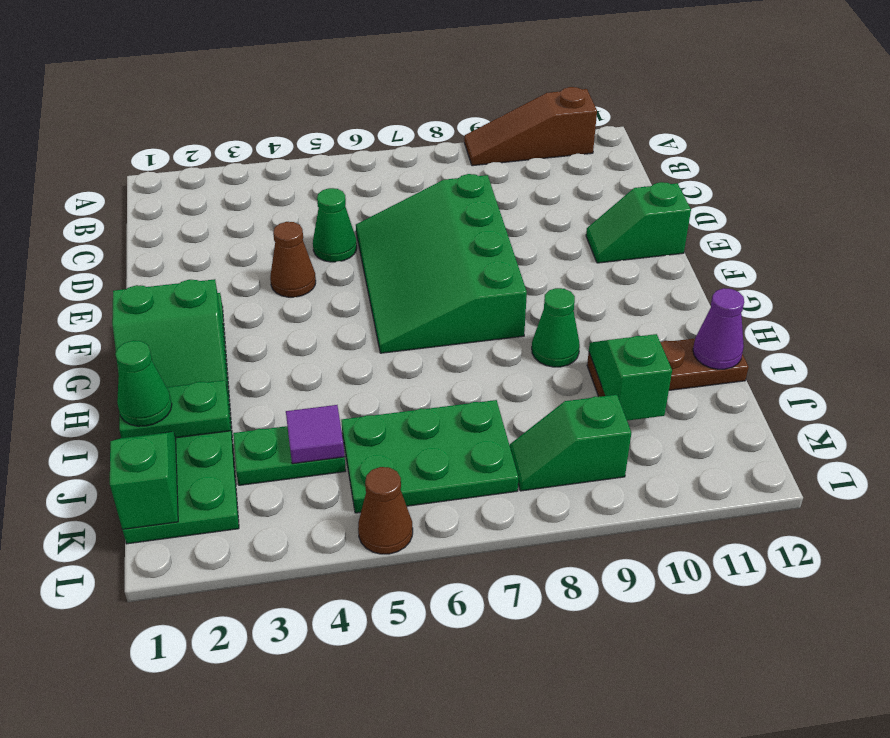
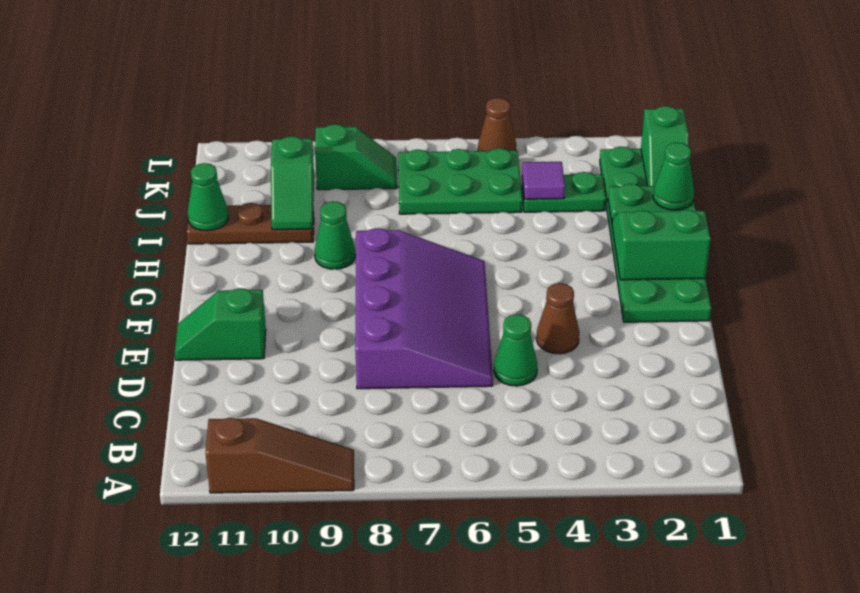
green 3x4 slope [356,174,527,353] -> purple 3x4 slope [355,228,493,389]
green 1x2 slope [586,182,691,263] -> green 1x2 slope turned to [175,288,266,360]
purple 1x1 cone [693,288,744,369] -> green 1x1 cone [187,163,228,231]

